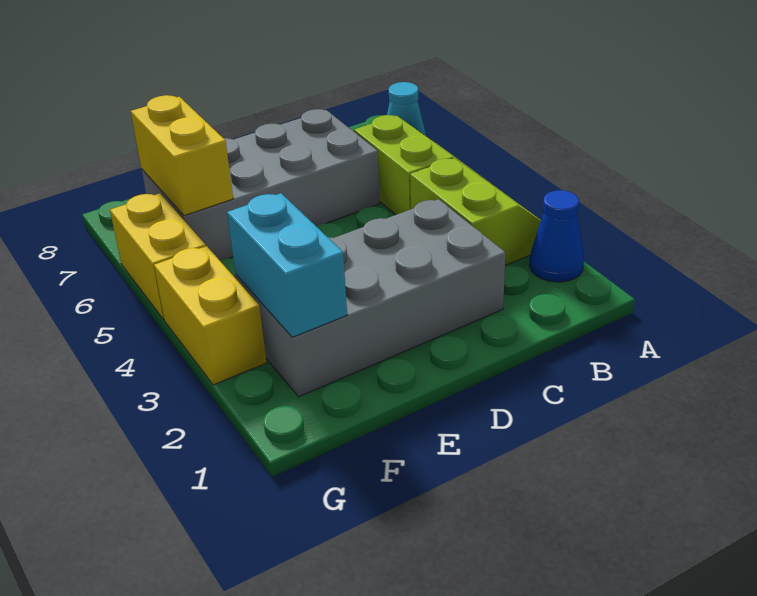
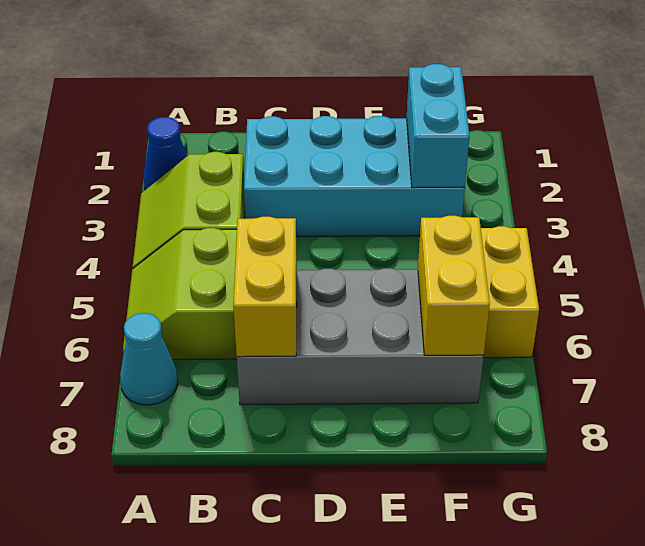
grey 2x4 brick [236,199,506,397] -> cyan 2x4 brick [244,116,465,236]
yellow 1x2 brick [154,246,266,385] -> yellow 1x2 brick moved to [233,217,297,357]

